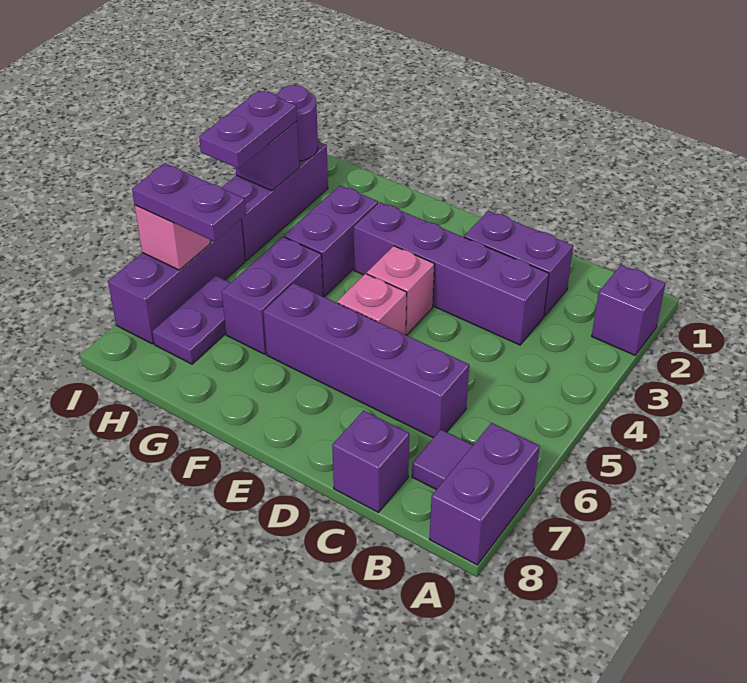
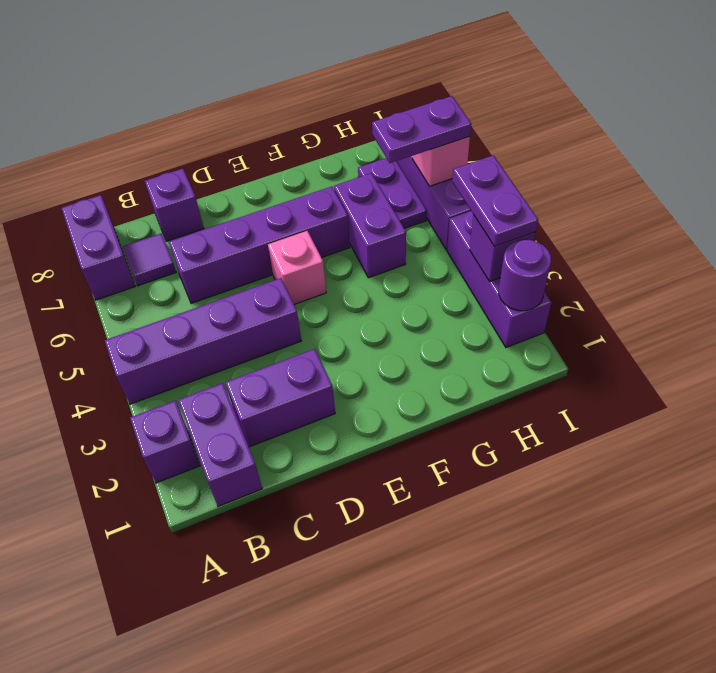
purple 1x4 brick [354,202,549,345] -> purple 1x4 brick moved to [105,278,301,404]
pink 1x1 brick [367,246,434,335] -> none
purple 1x2 brick [284,185,378,296] -> purple 1x2 brick moved to [178,383,262,506]

